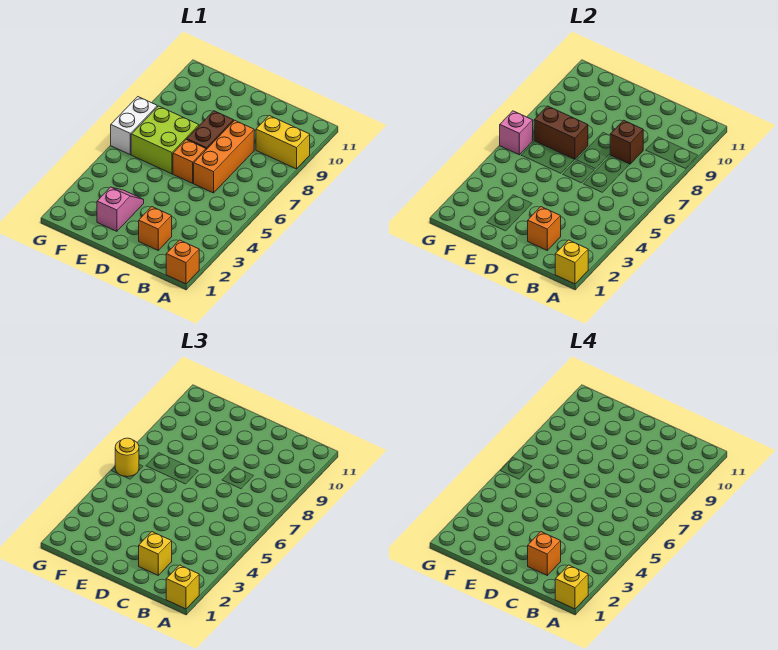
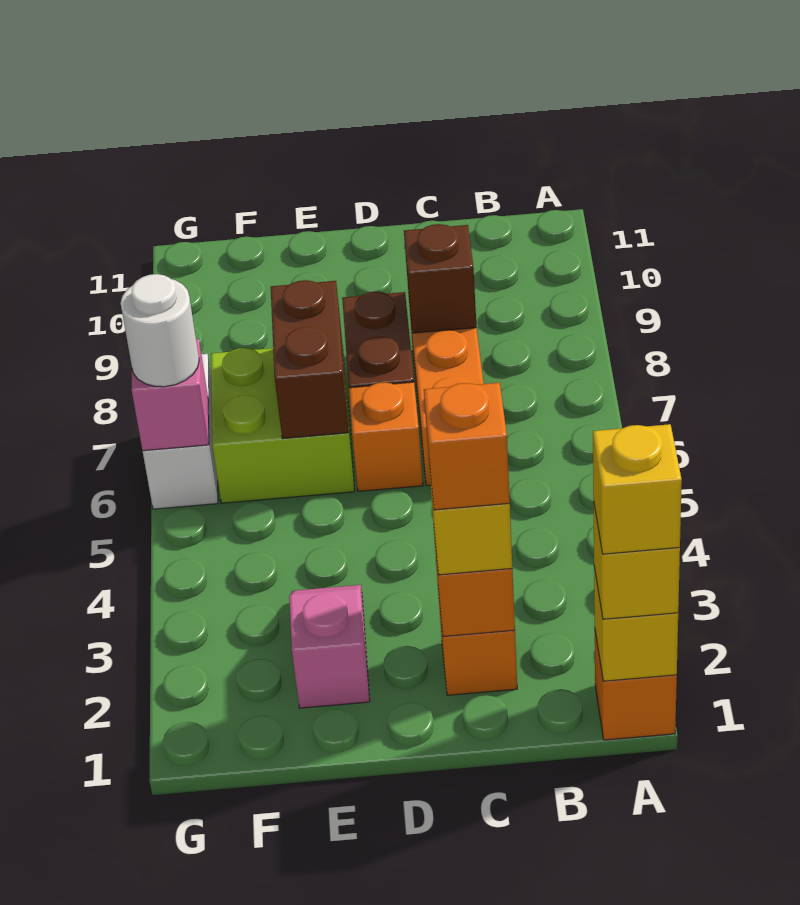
yellow 1x2 brick [256,116,310,169] -> none
brown 1x2 brick [534,106,588,159] -> brown 1x2 brick turned to [271,280,349,439]
yellow 1x1 round brick [115,438,139,477] -> white 1x1 round brick [121,274,199,387]

